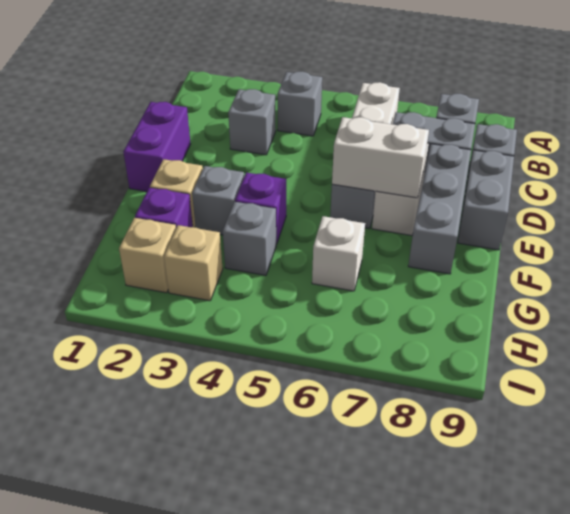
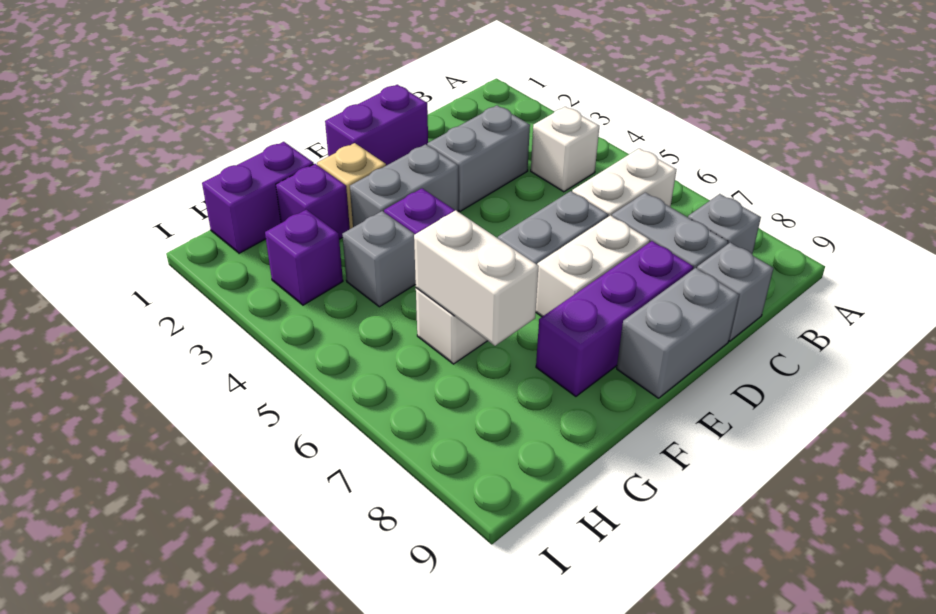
grey 1x1 brick [277,72,322,136] -> white 1x1 brick [531,107,599,192]
grey 1x1 brick [228,89,276,155] -> grey 1x2 brick [427,105,530,211]
grey 1x3 brick [408,144,471,274] -> purple 1x3 brick [536,241,693,396]
white 1x2 brick [332,117,429,198] -> white 1x2 brick moved to [414,210,539,346]
grey 1x1 brick [192,166,244,235] -> grey 1x2 brick [350,144,458,227]
none -> purple 1x2 brick [202,142,314,253]
tan 1x1 brick [119,218,176,293] -> none
tan 1x1 brick [164,225,223,301] -> purple 1x1 brick [265,210,343,305]

